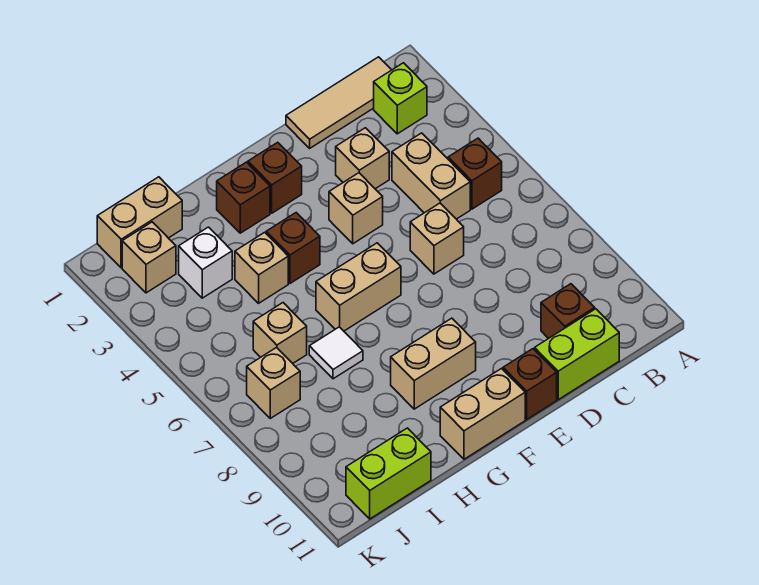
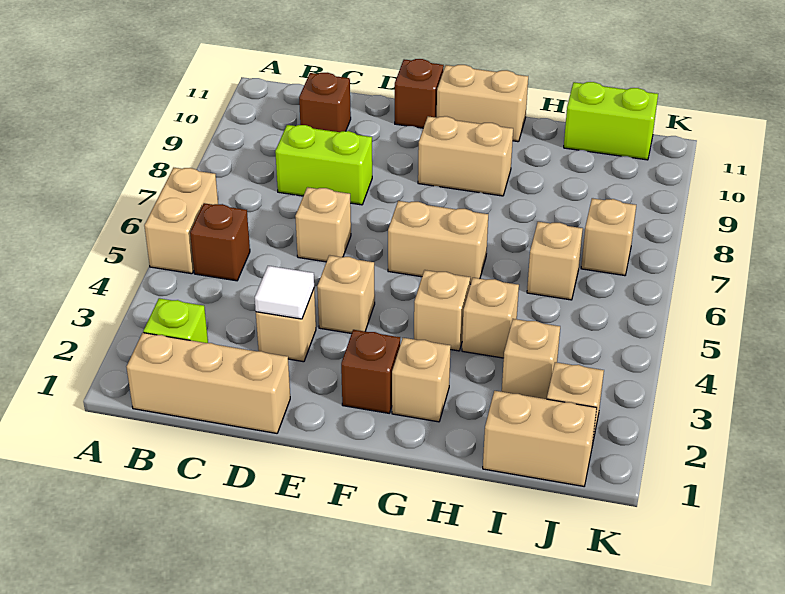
tan 1x3 tile [286,57,391,148] -> tan 1x3 brick [127,333,290,433]
tan 1x2 brick [392,133,470,219] -> tan 1x2 brick moved to [144,168,218,274]
lime 1x2 brick [535,309,619,400] -> lime 1x2 brick moved to [275,125,372,205]
brown 1x1 brick [217,162,270,233] -> tan 1x1 brick [392,338,451,422]
brown 1x1 brick [266,213,320,283] -> tan 1x1 brick [414,270,470,351]
white 1x1 tile [309,327,363,379] -> white 1x1 tile moved to [255,266,314,319]
white 1x1 brick [179,227,232,298] -> tan 1x1 brick [502,319,560,399]

